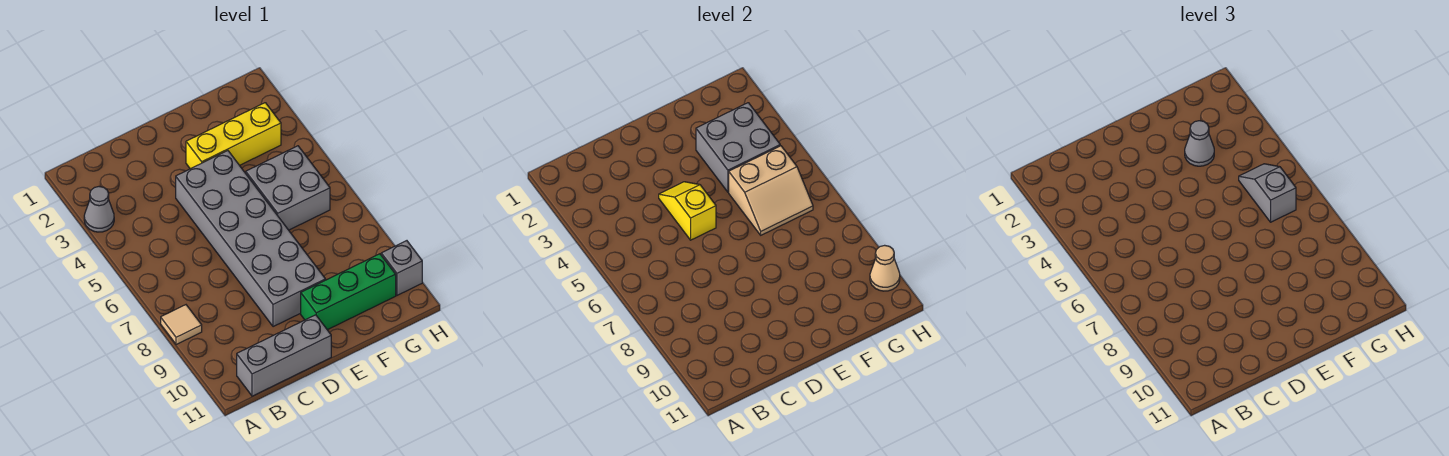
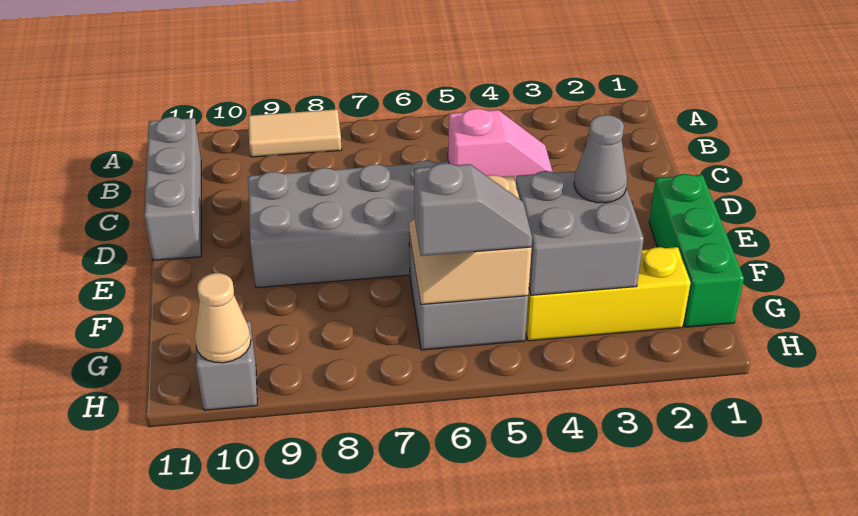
grey 1x1 cone [84,187,114,232] -> none
tan 1x1 tile [161,305,202,345] -> tan 1x2 tile [248,109,342,157]
yellow 1x2 slope [659,182,716,240] -> pink 1x2 slope [448,109,553,183]
yellow 1x3 brick [186,103,281,169] -> yellow 1x3 brick turned to [526,247,690,341]
green 1x3 brick [301,254,396,330] -> green 1x3 brick moved to [649,174,744,327]

